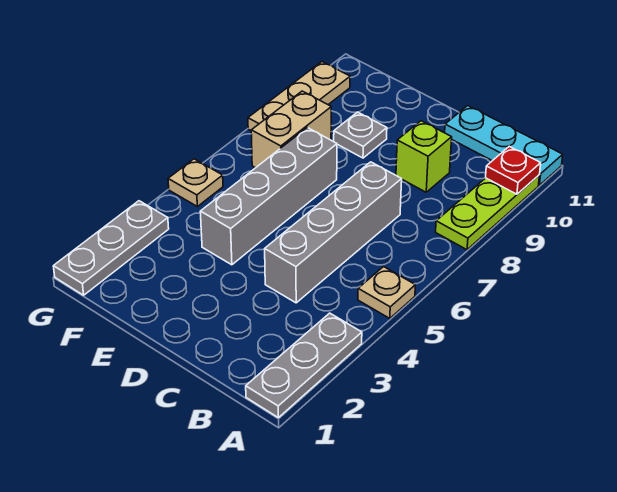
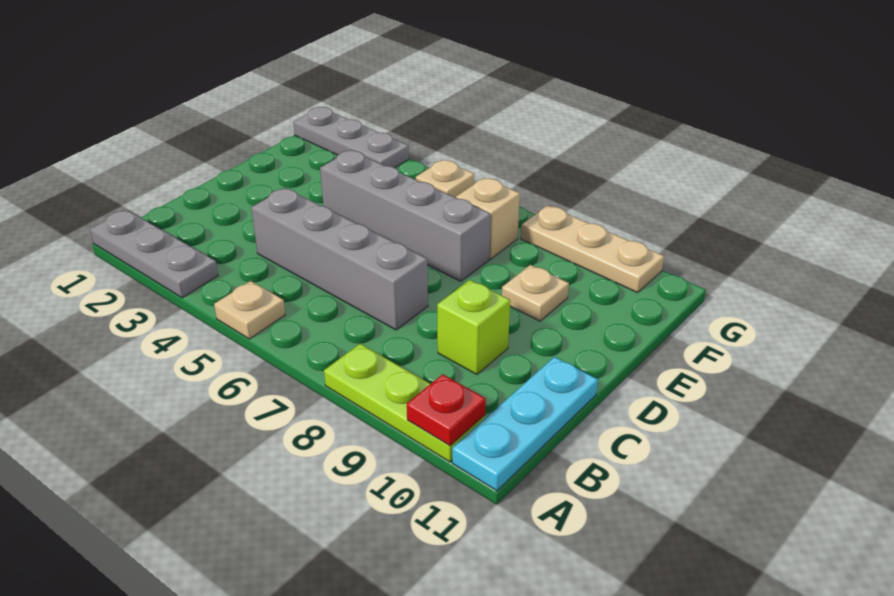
grey 1x1 plate [334,112,387,158] -> tan 1x1 plate [502,265,569,321]
tan 1x2 brick [251,91,331,168] -> tan 1x1 brick [456,178,520,259]

